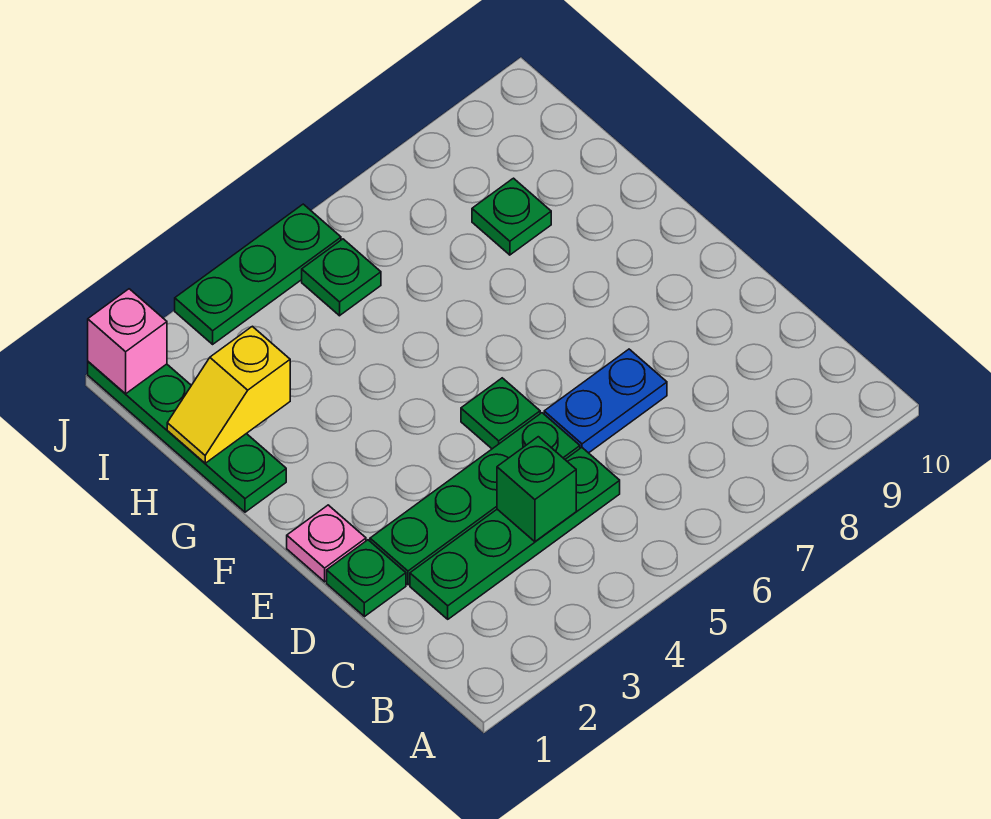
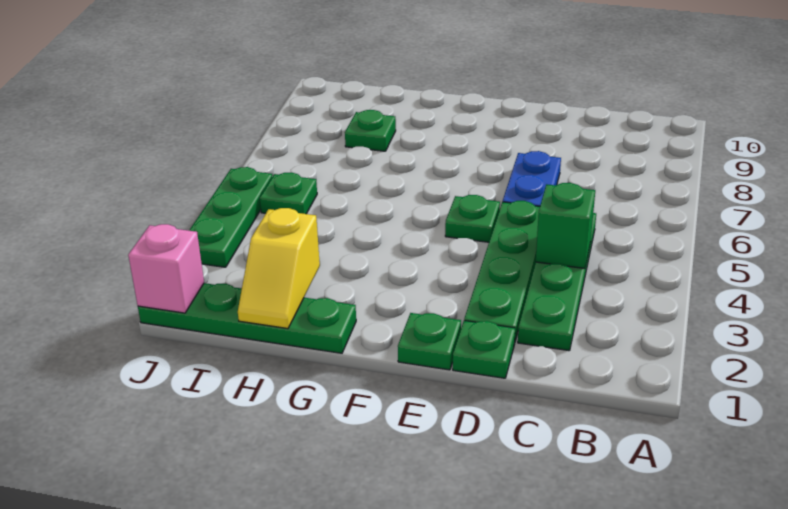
pink 1x1 plate [287,505,366,582] -> green 1x1 plate [398,313,461,370]

